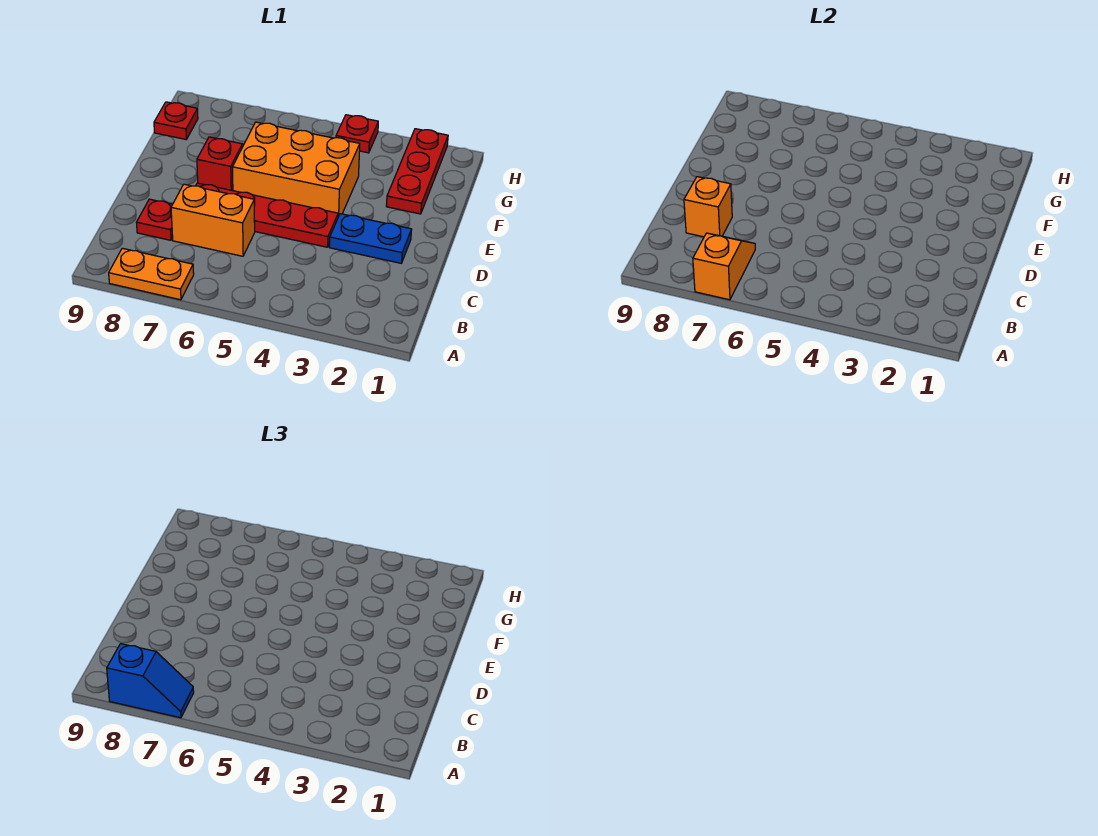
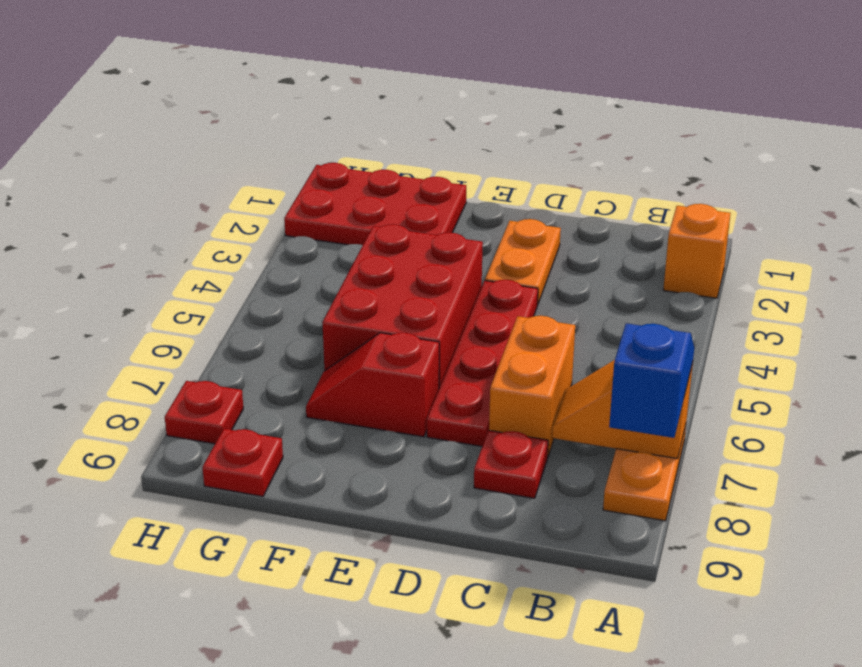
orange 1x1 brick [684,177,732,237] -> orange 1x1 brick moved to [663,204,730,298]
blue 1x2 plate [329,214,412,263] -> orange 1x2 plate [485,219,561,305]
orange 2x3 brick [232,122,360,217] -> red 2x3 brick [322,224,483,388]
red 1x3 plate [386,129,448,214] -> red 2x3 plate [284,163,466,245]
red 1x1 plate [336,115,378,153] -> red 1x1 plate moved to [165,381,243,444]

